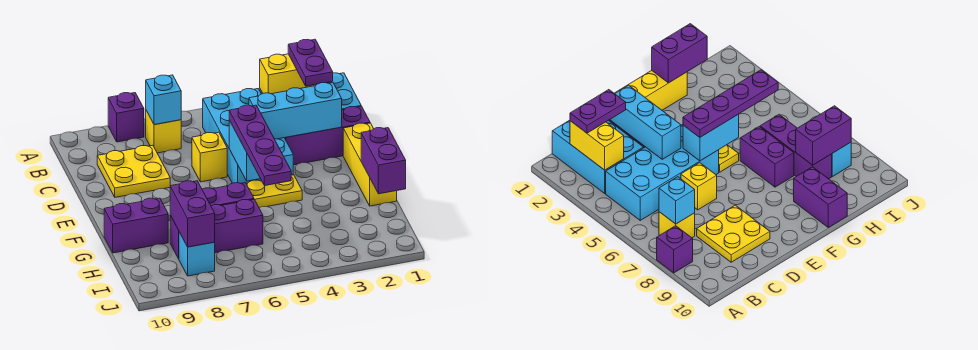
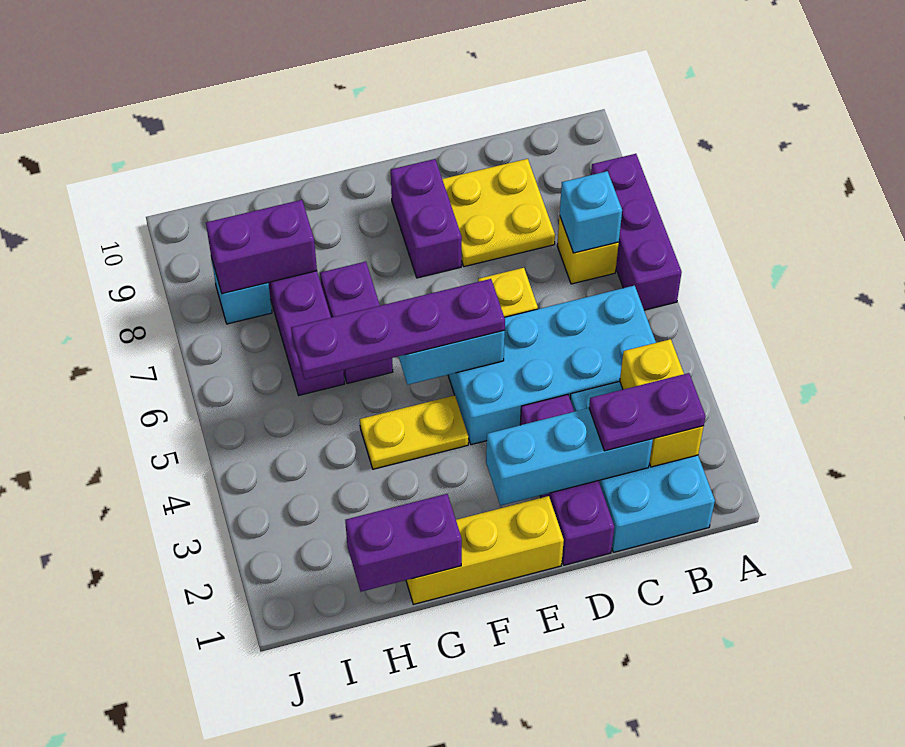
purple 1x1 brick [108,93,144,142] -> purple 1x3 brick [591,154,682,310]
cyan 1x3 brick [249,83,342,139] -> cyan 1x3 brick turned to [486,408,653,506]
yellow 1x2 plate [246,175,302,208] -> yellow 1x2 plate turned to [360,395,468,469]
purple 1x2 brick [104,198,168,253] -> purple 1x2 brick moved to [391,159,462,278]

